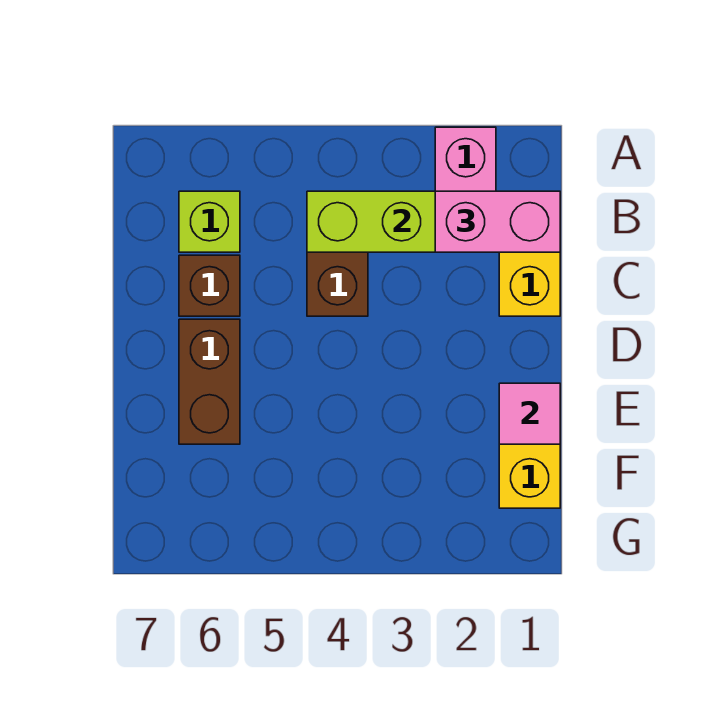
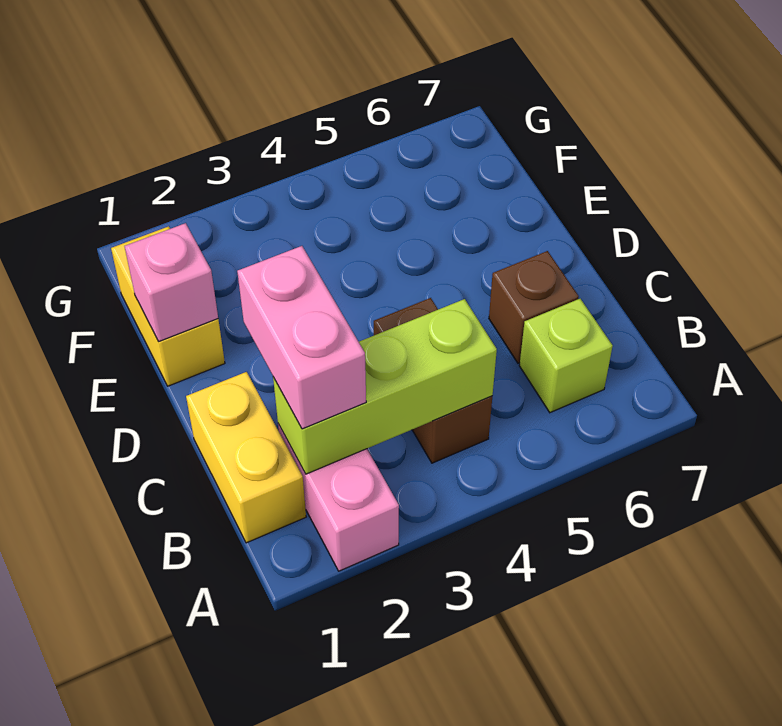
pink 1x2 brick [435,191,560,252] -> pink 1x2 brick turned to [237,246,366,429]
brown 1x2 brick [179,319,240,444] -> none
pink 1x1 tile [499,383,560,444] -> pink 1x1 brick [125,223,218,342]

